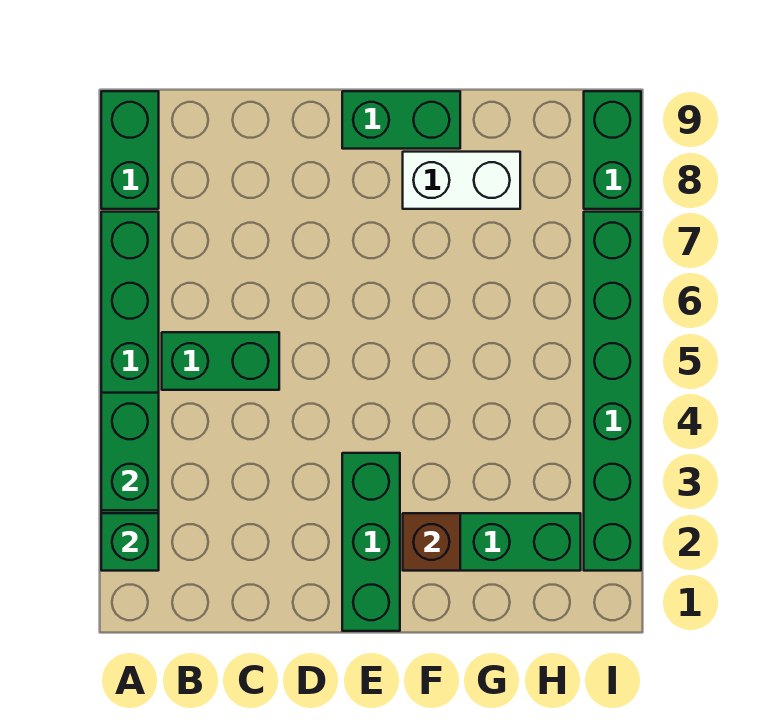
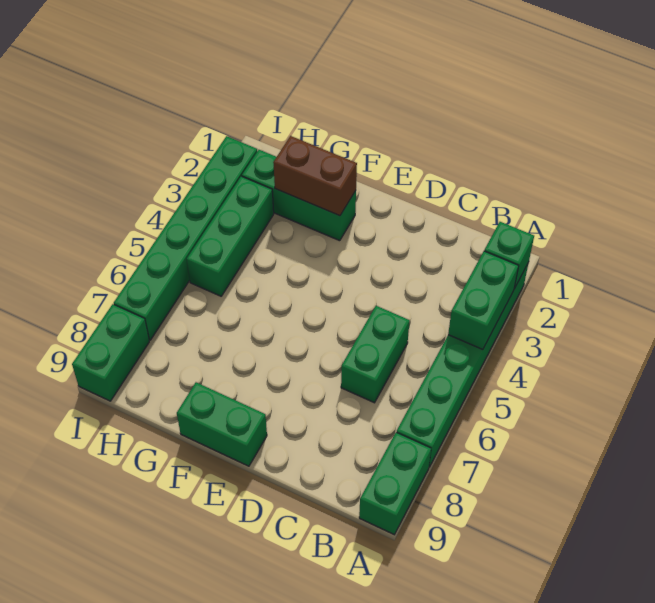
green 1x2 brick [162,332,279,390] -> green 1x2 brick turned to [341,306,410,403]
green 1x3 brick [342,453,400,631] -> green 1x3 brick moved to [187,176,274,296]
brown 1x1 brick [403,513,460,571] -> brown 1x2 brick [273,136,357,216]
white 1x2 brick [403,152,520,209] -> none

